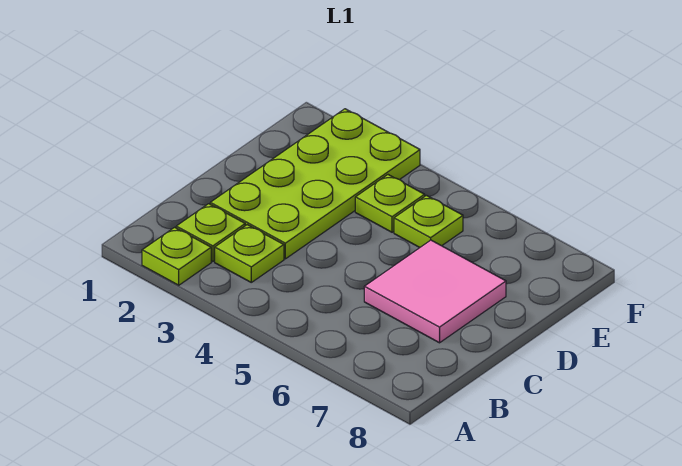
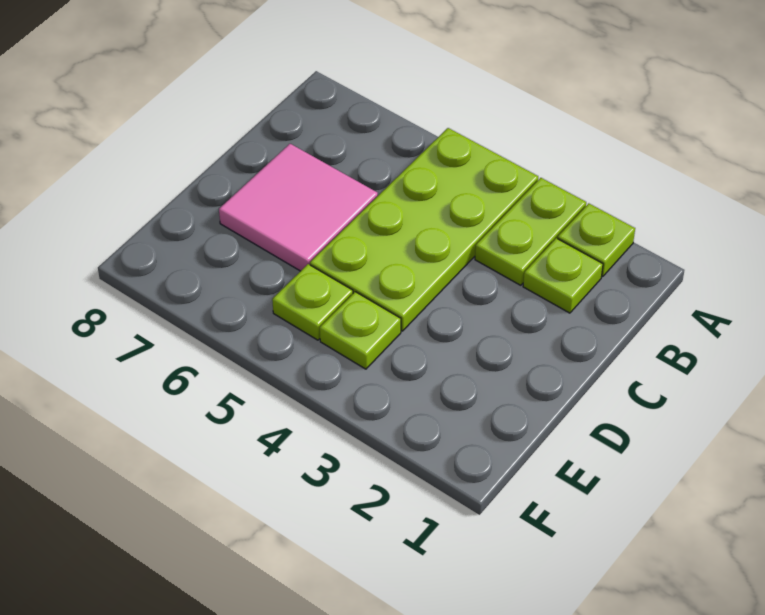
lime 1x1 plate [215,225,284,282] -> lime 1x2 plate [475,178,586,285]
lime 2x4 plate [210,109,420,259] -> lime 2x4 plate moved to [310,128,538,331]

